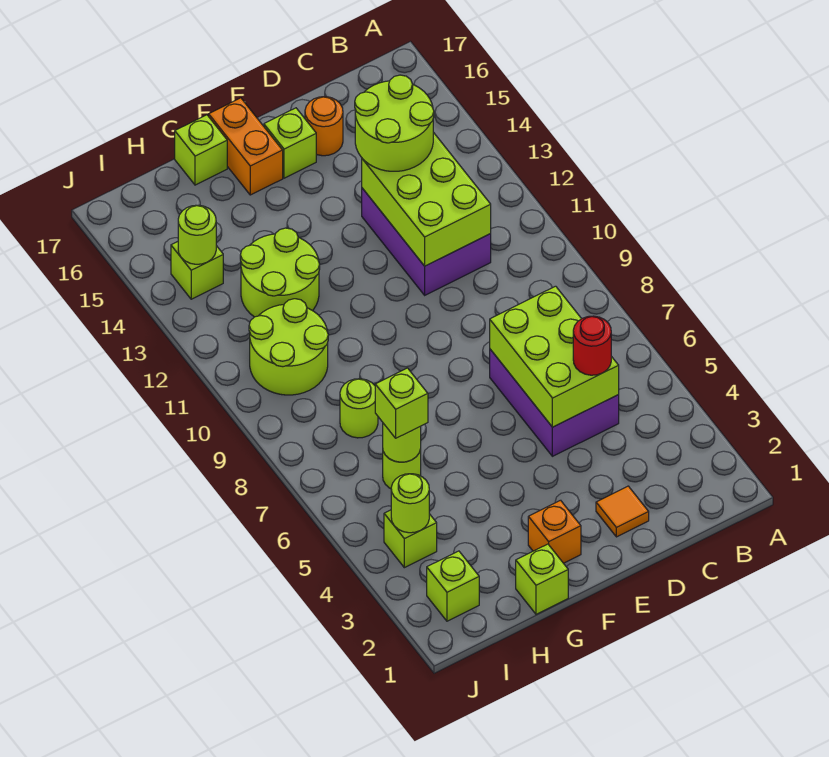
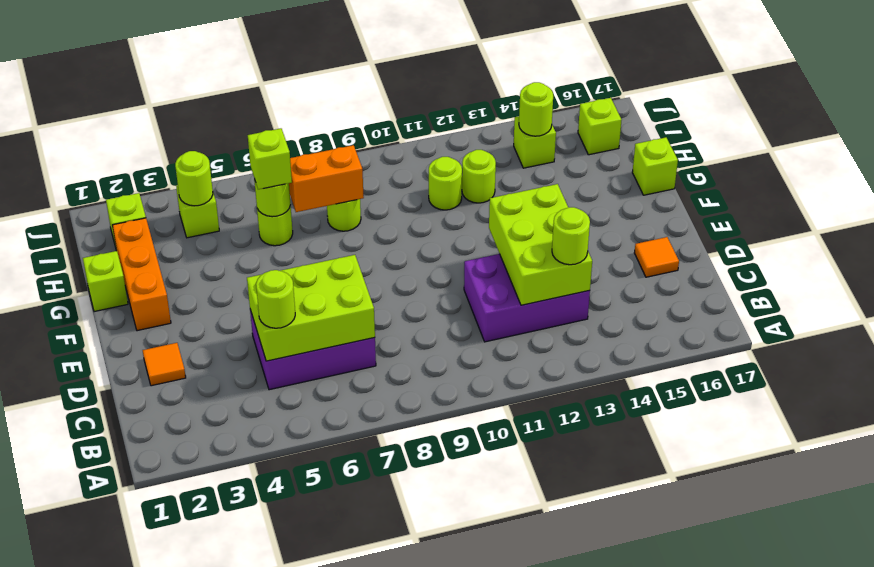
red 1x1 round brick [573,316,611,375] -> lime 1x1 round brick [256,270,295,328]
lime 2x3 brick [362,132,491,266] -> lime 2x3 brick turned to [489,184,592,305]
lime 2x2 round brick [355,75,434,171] -> lime 1x1 round brick [552,207,590,265]
orange 1x1 round brick [305,97,343,156] -> orange 1x1 tile [634,237,679,277]
lime 1x1 brick [264,108,316,178] -> lime 1x1 brick moved to [578,98,621,155]
orange 1x1 brick [528,500,581,563] -> orange 1x3 brick [112,218,171,331]
orange 1x2 brick [209,98,283,195] -> orange 1x2 brick moved to [289,145,364,212]
lime 2x2 round brick [240,228,320,317] -> lime 1x1 round brick [462,150,496,203]
lime 2x2 round brick [249,299,328,395] -> lime 1x1 round brick [429,157,462,210]

